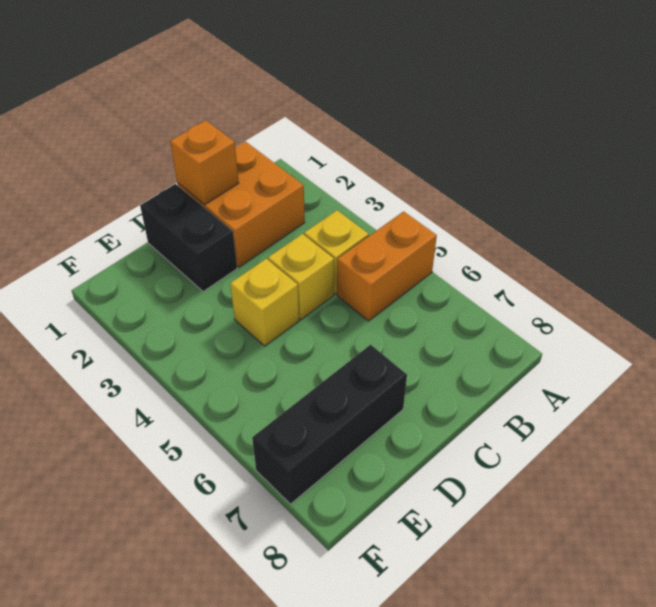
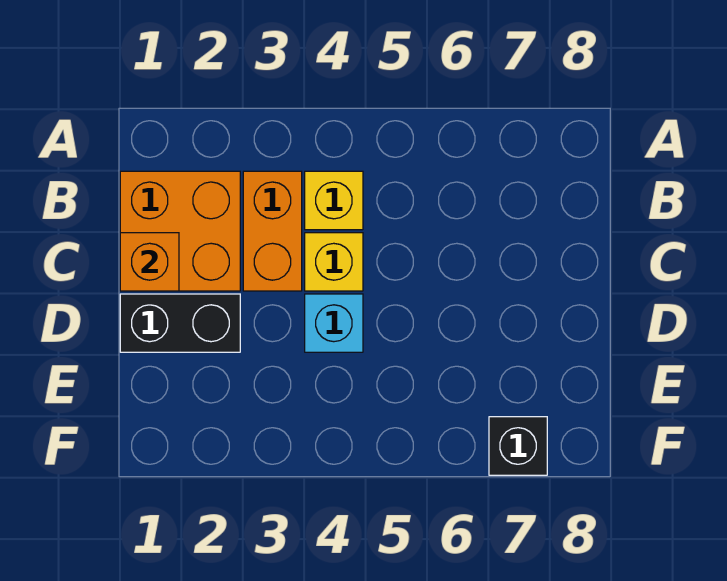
orange 1x2 brick [337,211,437,321] -> orange 1x2 brick moved to [243,171,302,291]
yellow 1x1 brick [230,259,299,346] -> cyan 1x1 brick [305,294,363,352]
black 1x3 brick [252,345,407,504] -> black 1x1 brick [489,417,547,475]

